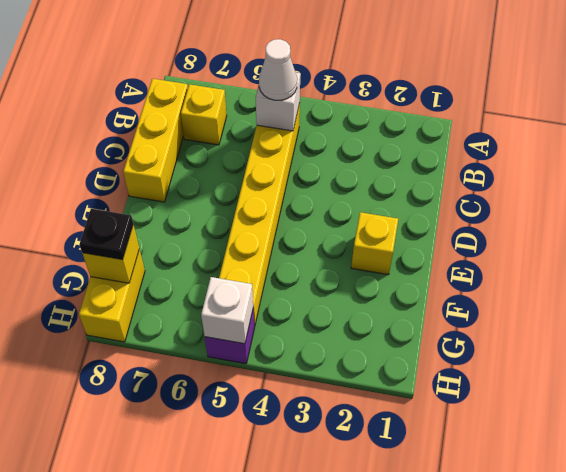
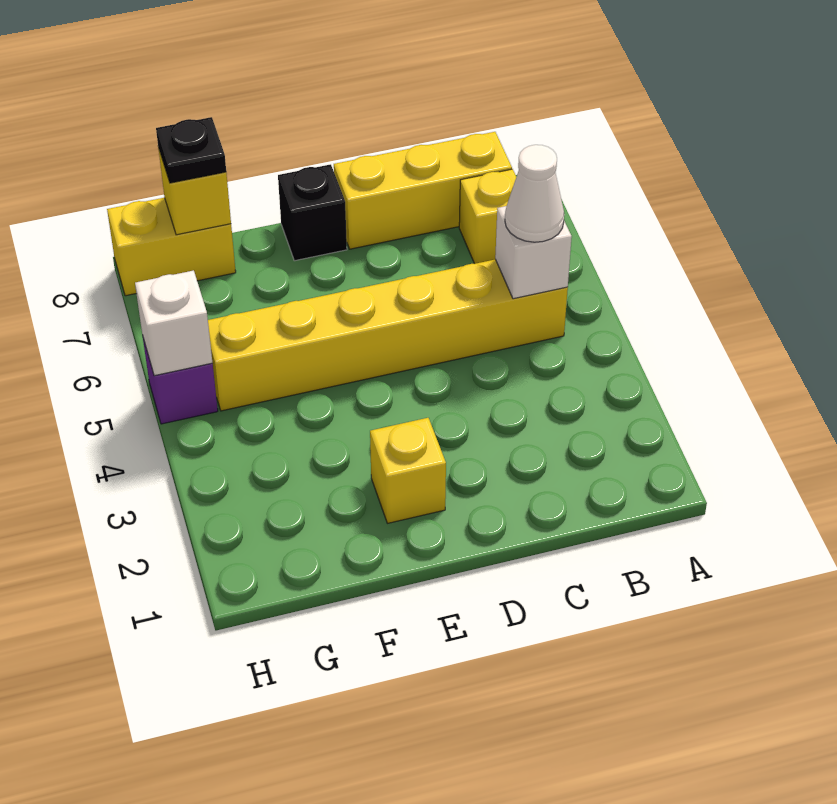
none -> black 1x1 brick [278,164,347,261]

